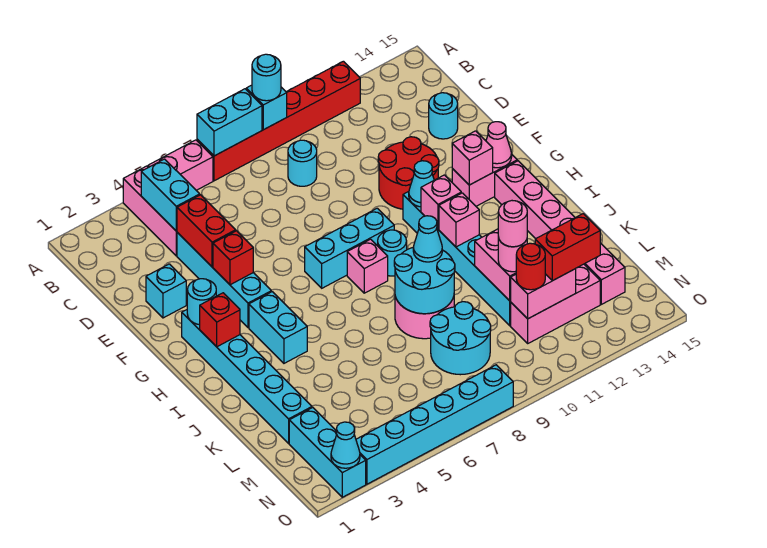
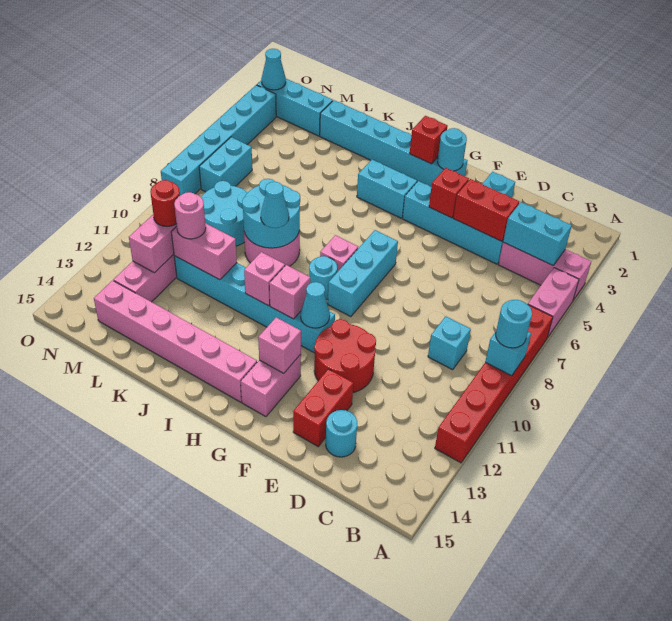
cyan 1x2 brick [197,89,262,156] -> cyan 1x2 brick moved to [199,137,252,192]
cyan 1x1 round brick [288,140,317,186] -> cyan 1x1 brick [428,316,471,370]
pink 1x1 cone [486,122,512,168] -> none
pink 1x1 round brick [498,201,527,247] -> none
red 1x2 brick [535,214,600,281] -> red 1x2 brick moved to [293,369,353,446]

